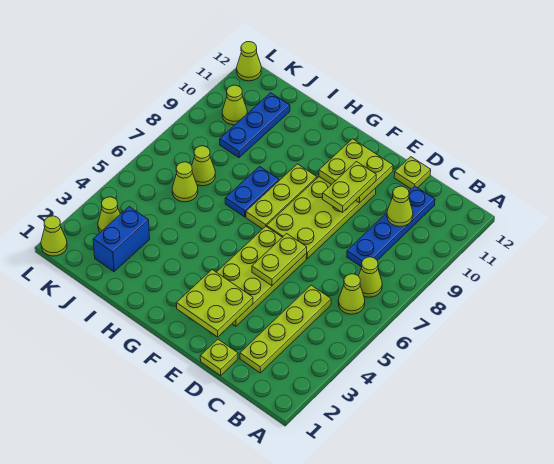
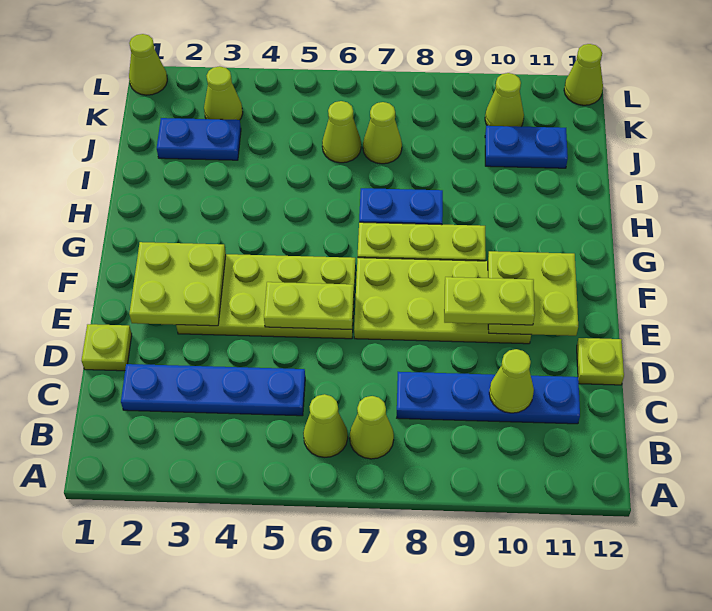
lime 1x4 plate [240,285,331,373] -> blue 1x4 plate [121,364,305,416]
blue 1x2 brick [93,207,150,272] -> blue 1x2 plate [157,118,241,160]
blue 1x3 plate [220,93,290,158] -> blue 1x2 plate [485,126,568,168]

